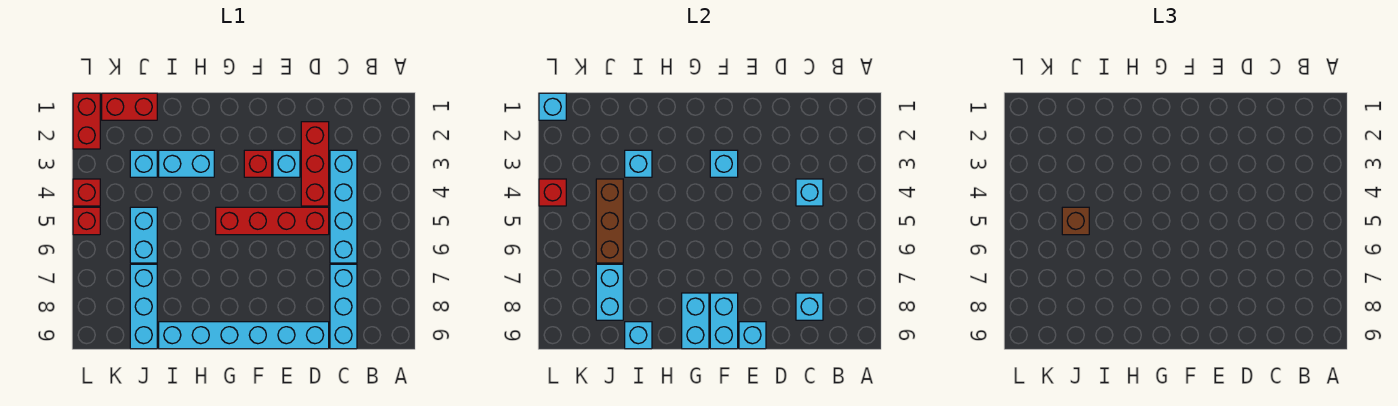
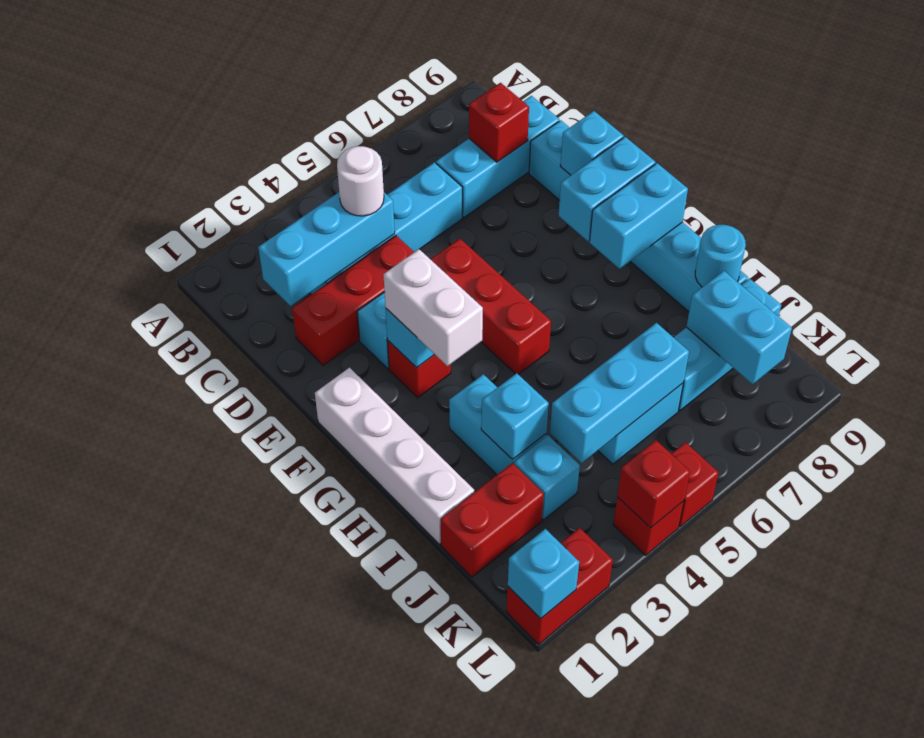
cyan 1x1 brick [796,179,823,206] -> cyan 1x3 brick [258,192,395,306]
none -> white 1x1 round brick [337,146,384,216]
cyan 1x1 brick [796,293,823,320] -> red 1x1 brick [469,83,529,162]
red 1x4 brick [216,207,329,235] -> red 1x3 brick [431,239,551,374]
none -> white 1x4 brick [315,368,474,544]
none -> white 1x2 brick [383,249,483,366]
cyan 1x1 brick [625,322,652,349] -> cyan 1x1 round brick [695,225,746,287]
red 1x2 brick [102,93,157,120] -> red 1x2 brick turned to [441,463,544,577]
brown 1x3 brick [596,179,623,263] -> cyan 1x3 brick [550,323,689,463]
brown 1x1 brick [1062,207,1089,235] -> none
cyan 1x2 brick [596,264,623,320] -> cyan 1x2 brick turned to [686,271,792,384]

